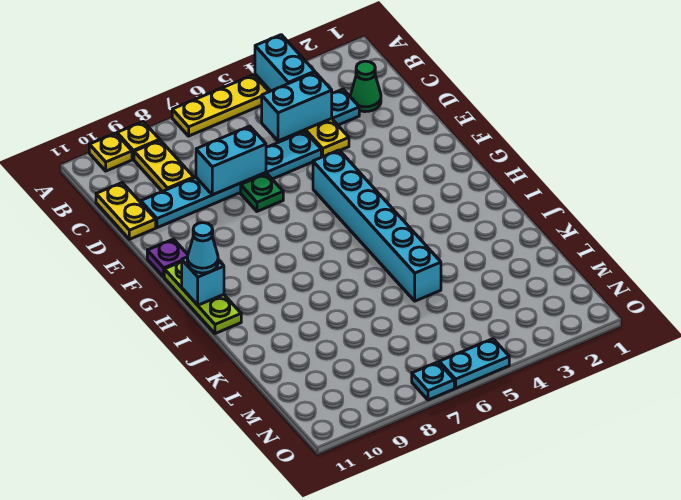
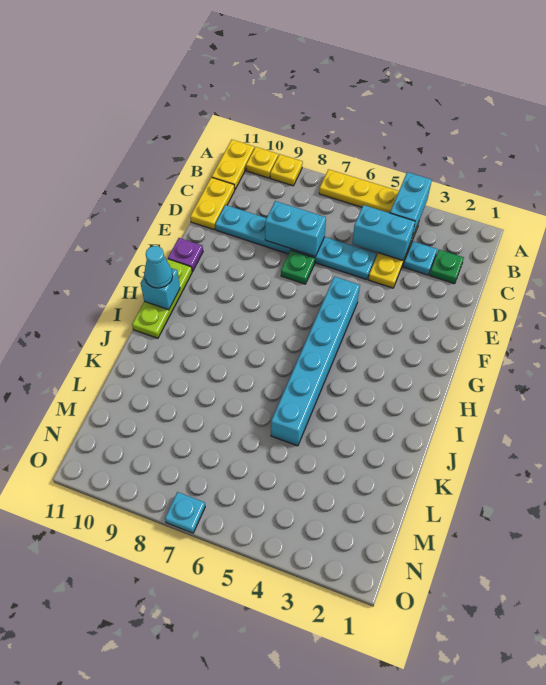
yellow 1x2 plate [134,140,194,192] -> yellow 1x2 plate moved to [212,140,254,189]
green 1x1 cone [350,61,381,112] -> green 1x1 plate [430,250,464,284]
cyan 1x2 plate [439,339,509,388] -> none

